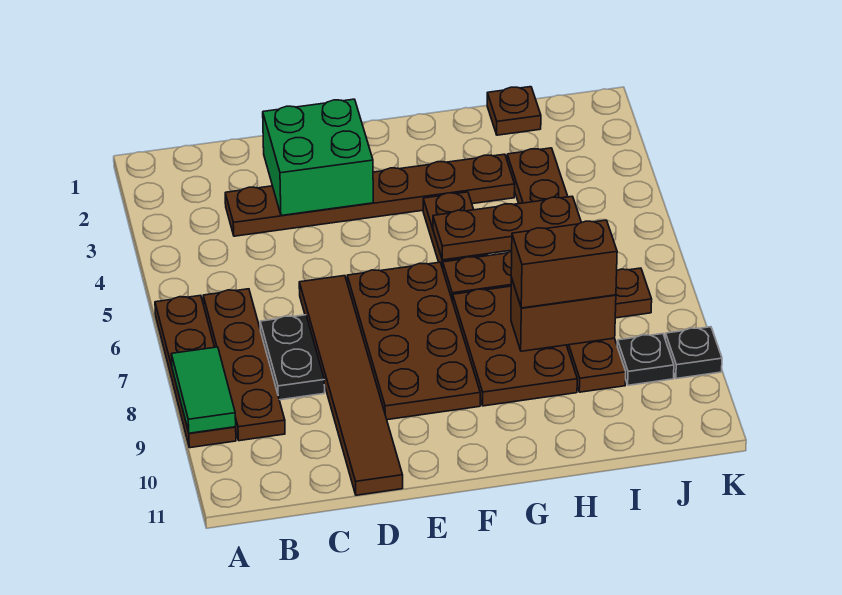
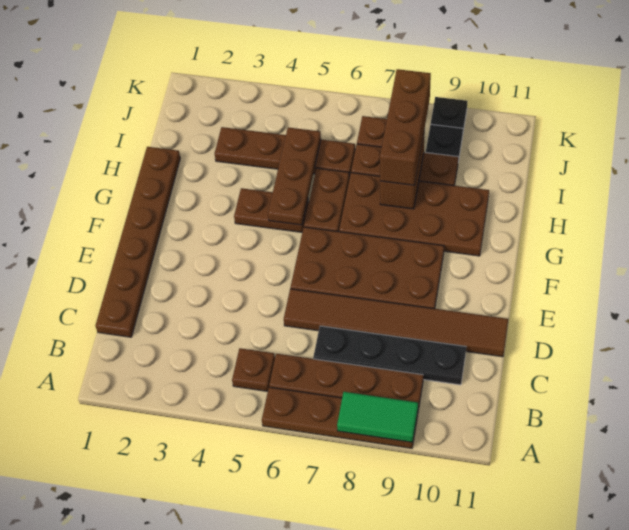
brown 1x6 plate [225,154,515,236] -> brown 1x6 plate moved to [95,147,180,337]
black 1x2 plate [260,315,325,400] -> black 1x4 plate [313,326,466,385]
green 2x2 brick [263,99,373,216] -> none
brown 2x3 plate [453,286,577,406] -> brown 2x4 plate [339,173,489,256]
brown 1x2 brick [511,220,617,308] -> brown 1x3 brick [380,69,431,185]
brown 1x1 plate [487,87,541,135] -> brown 1x1 plate moved to [232,348,275,391]

